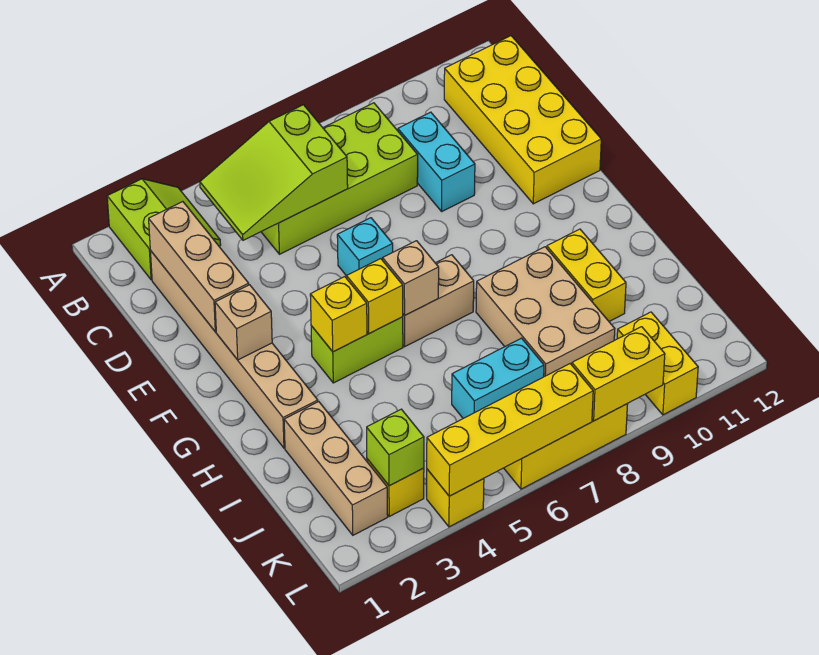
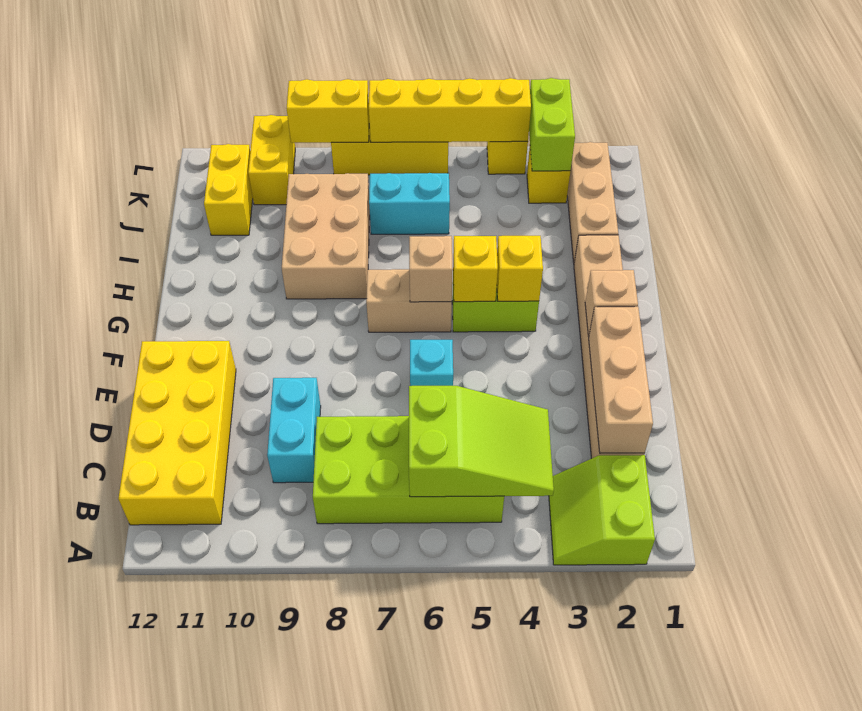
yellow 1x2 brick [547,229,626,321] -> yellow 1x2 brick moved to [204,144,253,235]
lime 1x1 brick [367,409,424,486] -> lime 1x2 brick [529,78,575,171]

